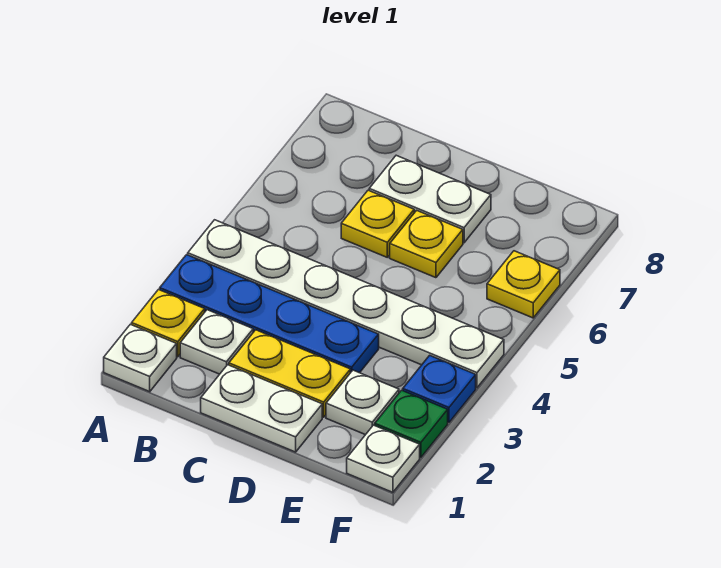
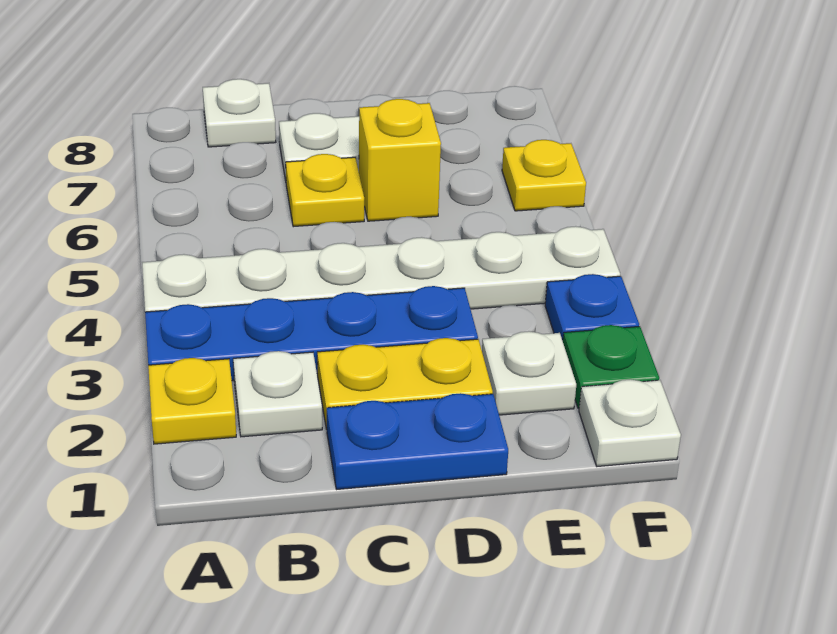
white 1x1 plate [104,324,177,392] -> white 1x1 plate moved to [203,79,276,147]
white 1x2 plate [201,365,322,452] -> blue 1x2 plate [327,393,508,489]
yellow 1x1 plate [390,210,463,278] -> yellow 1x1 brick [359,99,441,221]

